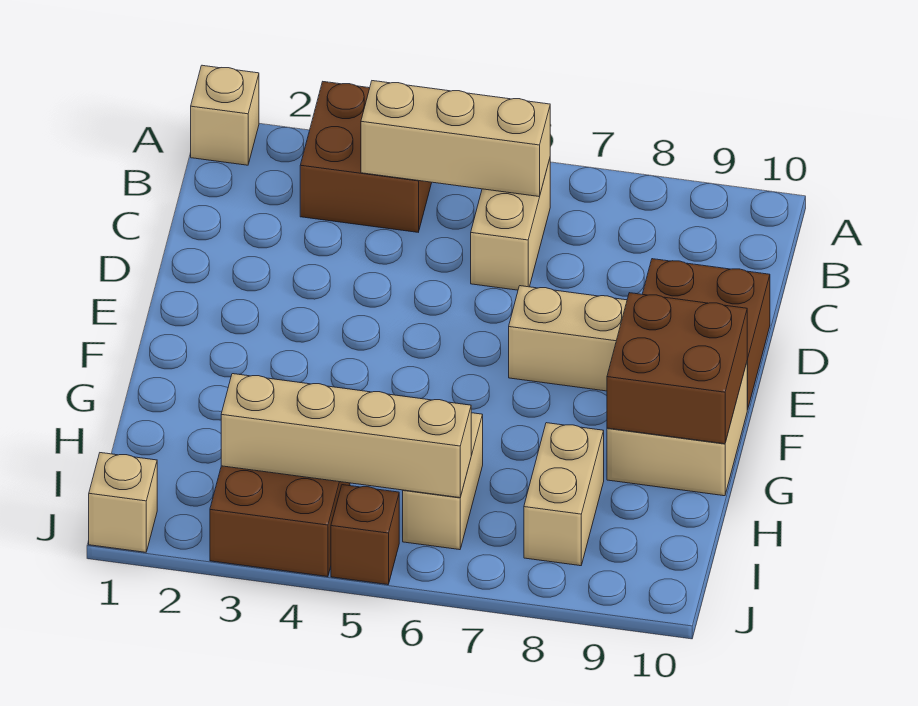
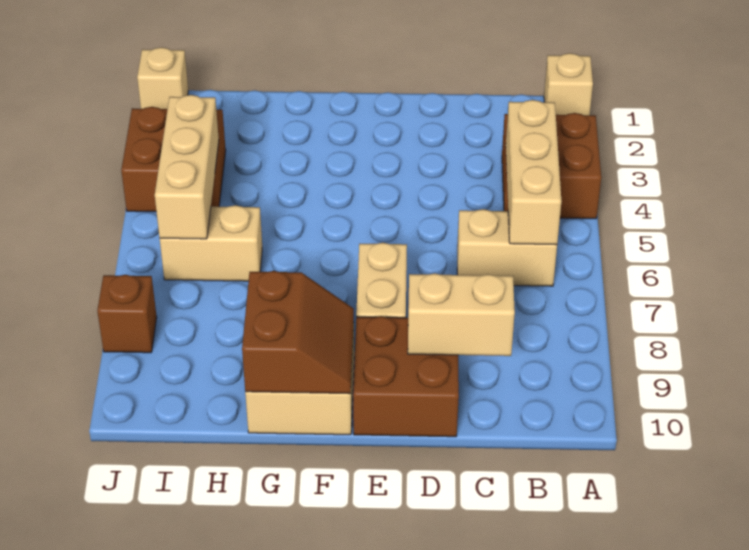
brown 2x2 brick [607,293,748,444] -> brown 2x2 slope [242,271,354,394]
tan 1x2 brick [524,423,604,566] -> tan 1x2 brick moved to [408,273,515,356]
tan 1x4 brick [221,374,471,498] -> tan 1x3 brick [155,95,219,239]
brown 1x1 brick [331,485,399,585] -> brown 1x1 brick moved to [97,275,157,353]

